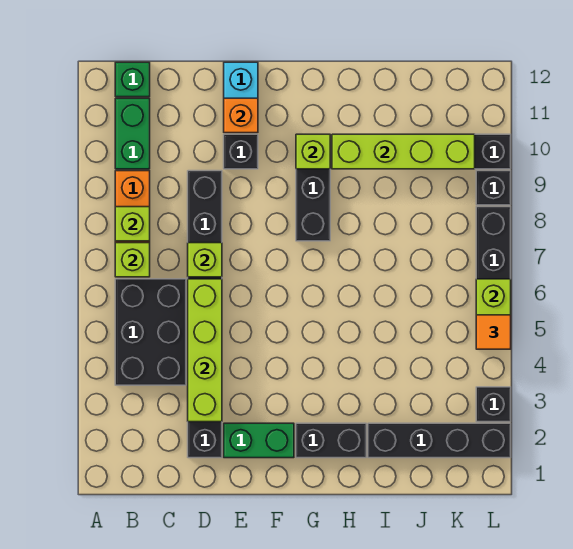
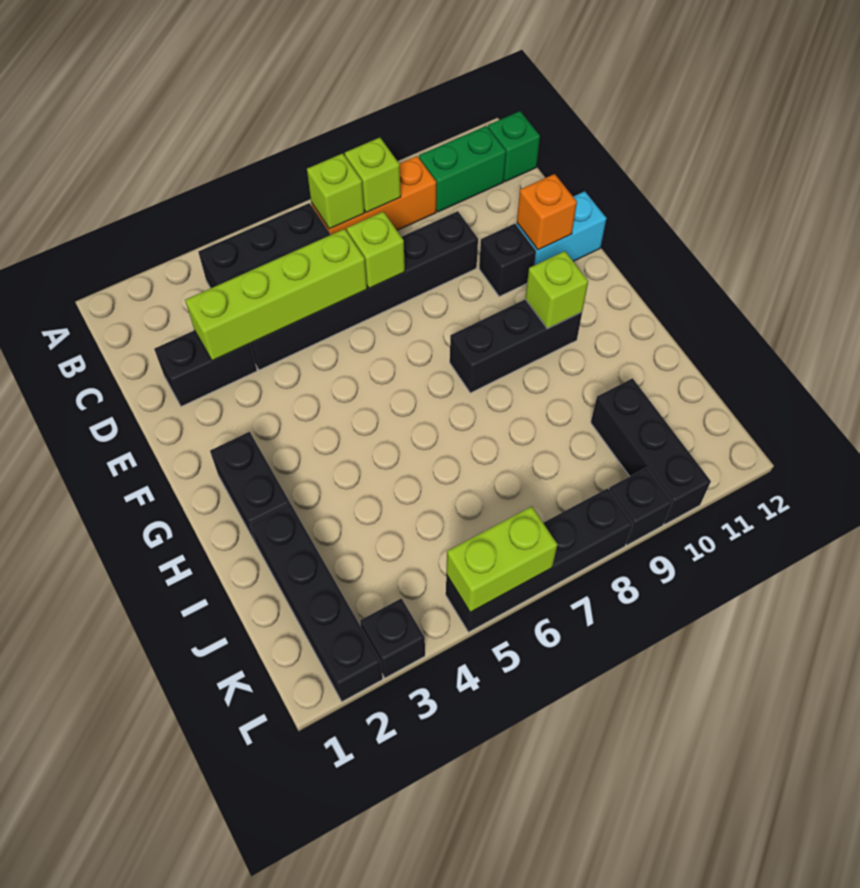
green 1x2 brick [224,423,294,458] -> none
lime 1x4 brick [332,134,475,169] -> none
orange 1x1 tile [476,315,511,349] -> none

